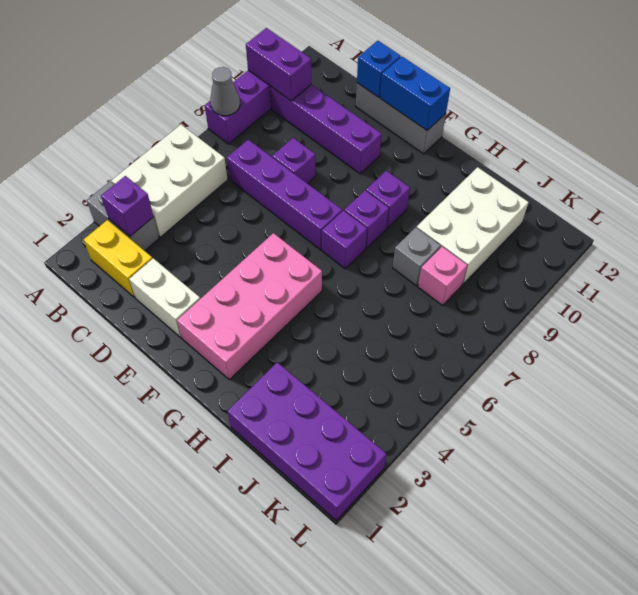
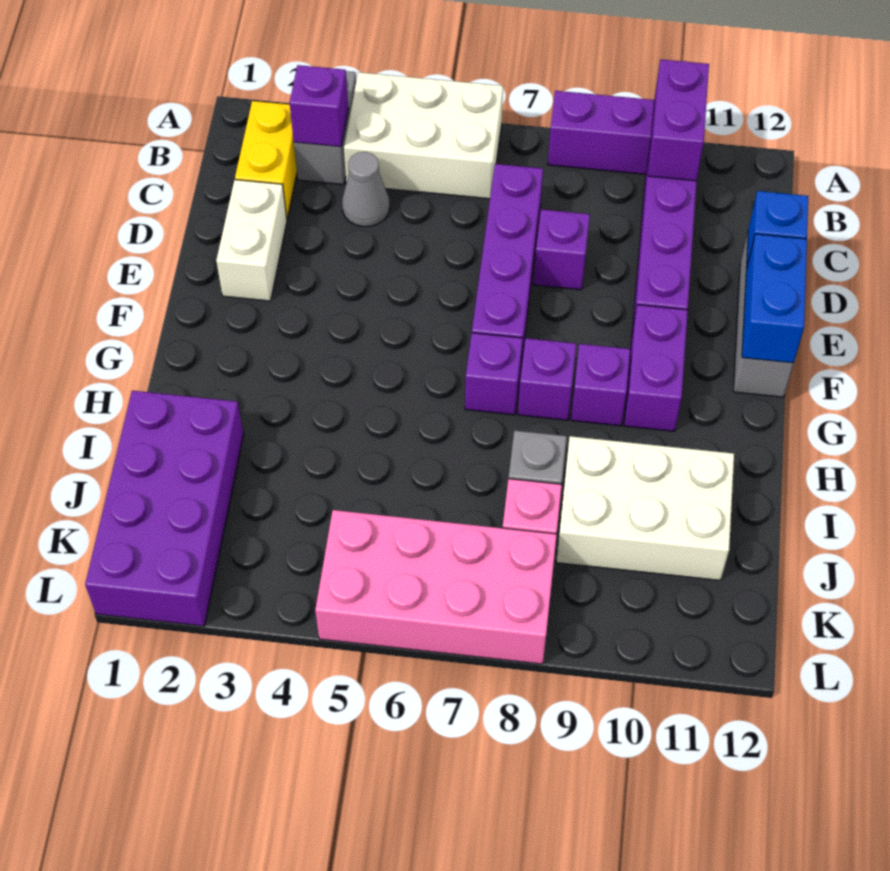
grey 1x1 cone [210,67,240,116] -> grey 1x1 cone moved to [342,152,390,227]
pink 2x4 brick [177,233,322,379] -> pink 2x4 brick moved to [315,510,557,664]
none -> purple 1x2 brick [624,305,688,431]

